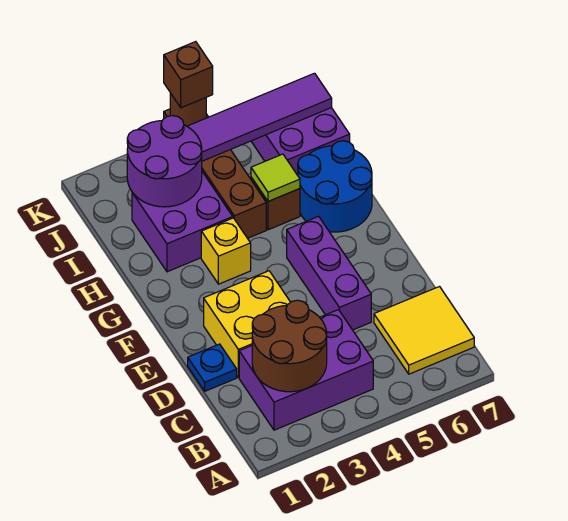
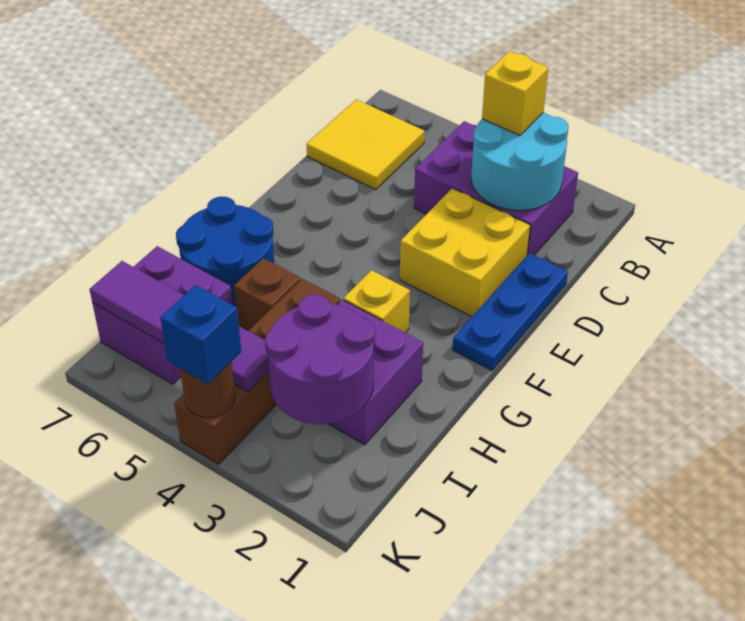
brown 2x2 round brick [252,300,327,392] -> cyan 2x2 round brick [471,112,569,210]
none -> yellow 1x1 brick [482,51,548,135]
blue 1x1 plate [188,344,237,391] -> blue 1x3 plate [453,253,568,371]
purple 1x3 brick [287,216,371,330] -> none
lime 1x1 tile [251,154,300,202] -> none
brown 1x1 brick [164,42,213,108] -> blue 1x1 brick [160,285,241,384]

